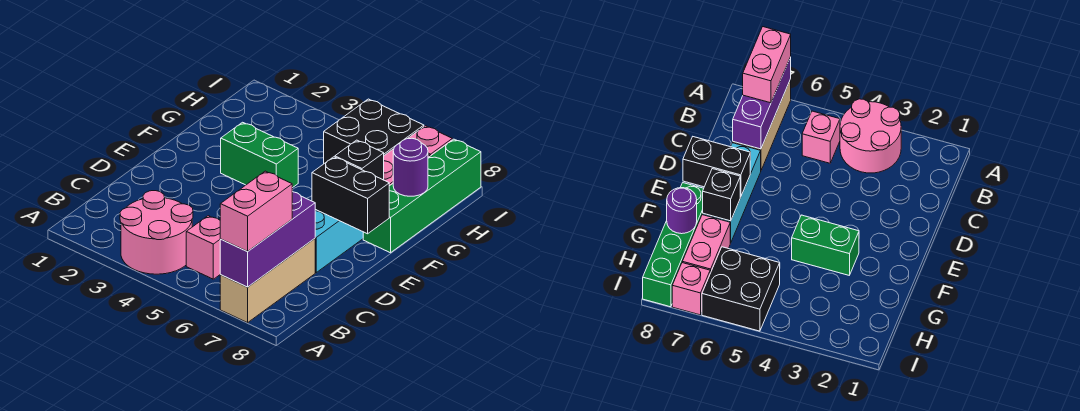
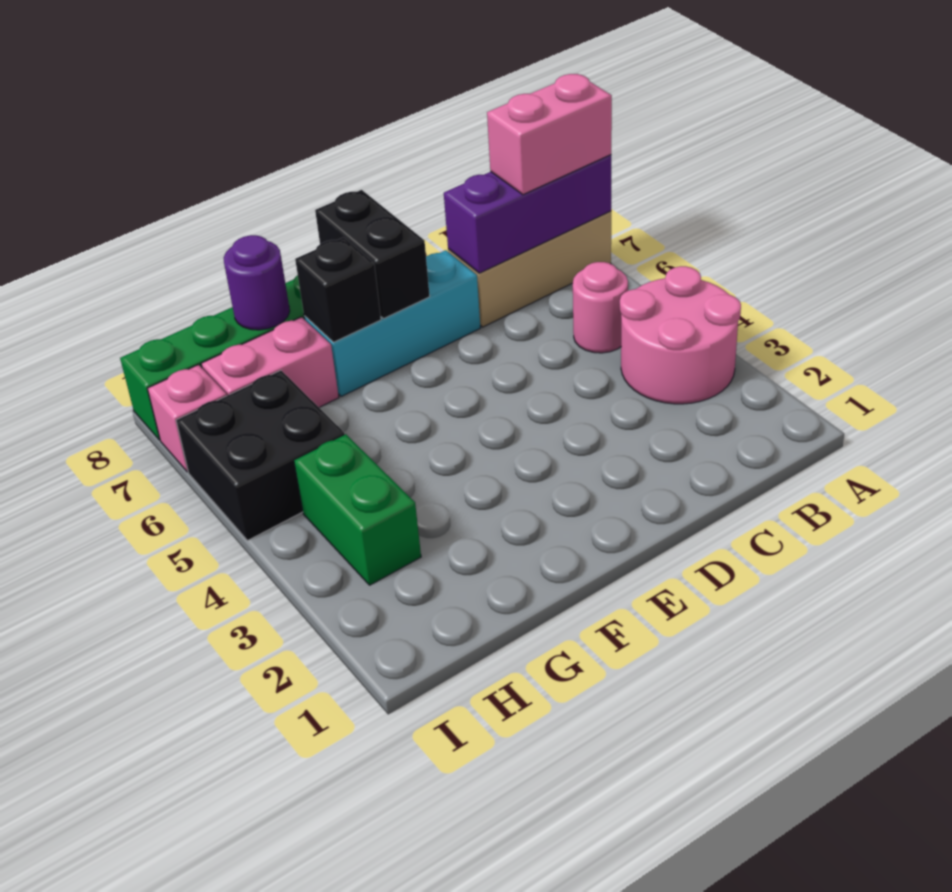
pink 1x1 brick [186,216,220,279] -> pink 1x1 round brick [573,262,628,353]
green 1x2 brick [221,122,298,188] -> green 1x2 brick moved to [294,434,421,585]

